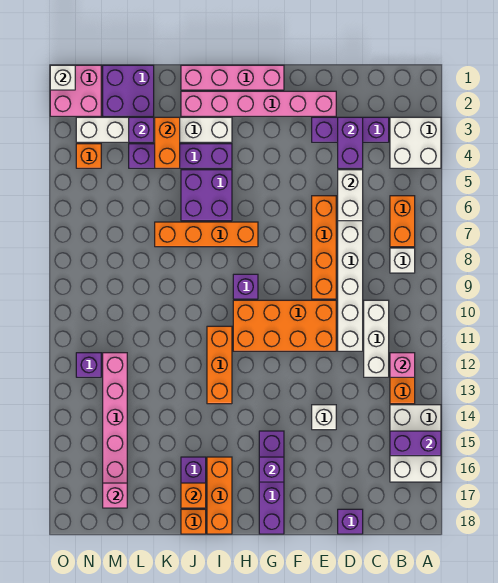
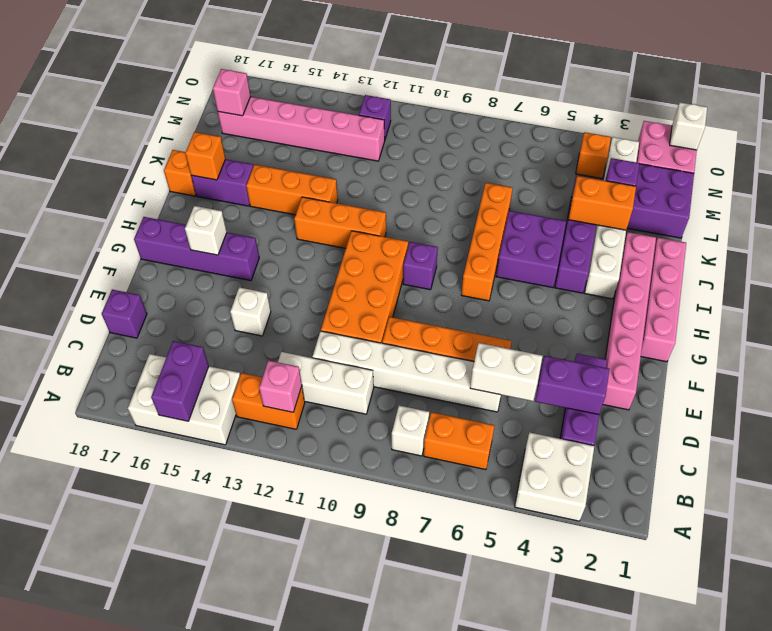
purple 1x1 brick [259,457,284,482] -> white 1x1 brick [185,206,227,255]
orange 1x3 brick [207,457,232,534] -> orange 1x3 brick moved to [246,165,338,215]

